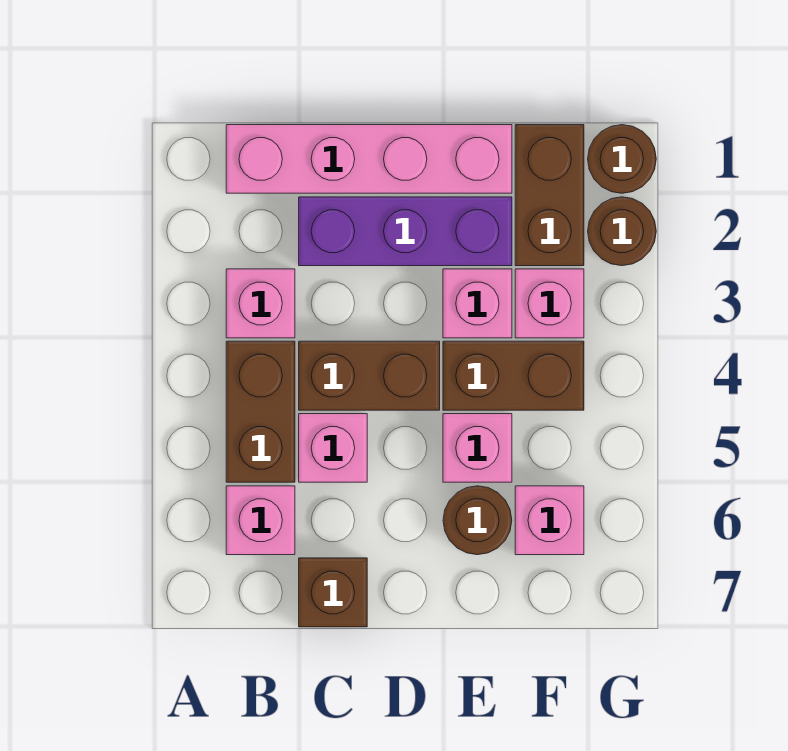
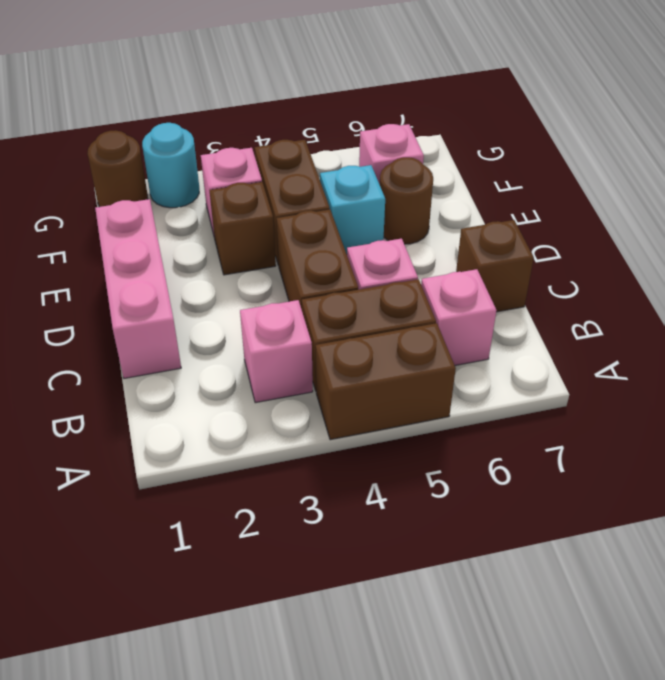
pink 1x4 brick [226,125,512,193] -> pink 1x3 brick [95,199,181,378]
purple 1x3 brick [299,197,512,266] -> none
pink 1x1 brick [443,269,512,338] -> brown 1x1 brick [209,182,276,275]
pink 1x1 brick [443,414,512,482] -> cyan 1x1 brick [320,165,385,254]
brown 1x2 brick [515,125,584,266] -> brown 1x2 brick moved to [316,323,456,440]
brown 1x1 round brick [588,197,656,266] -> cyan 1x1 round brick [142,123,199,208]

